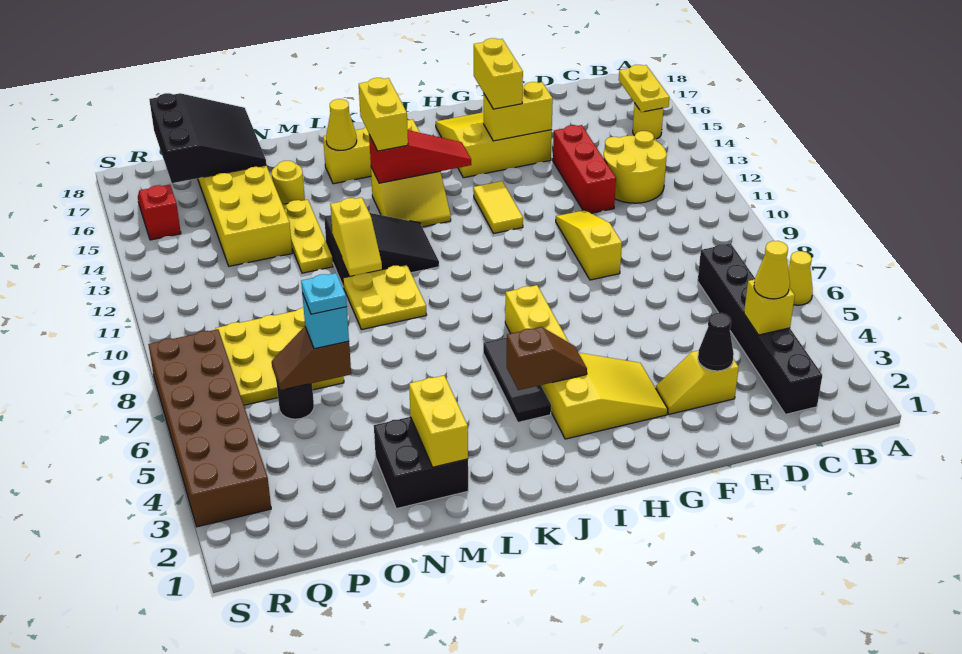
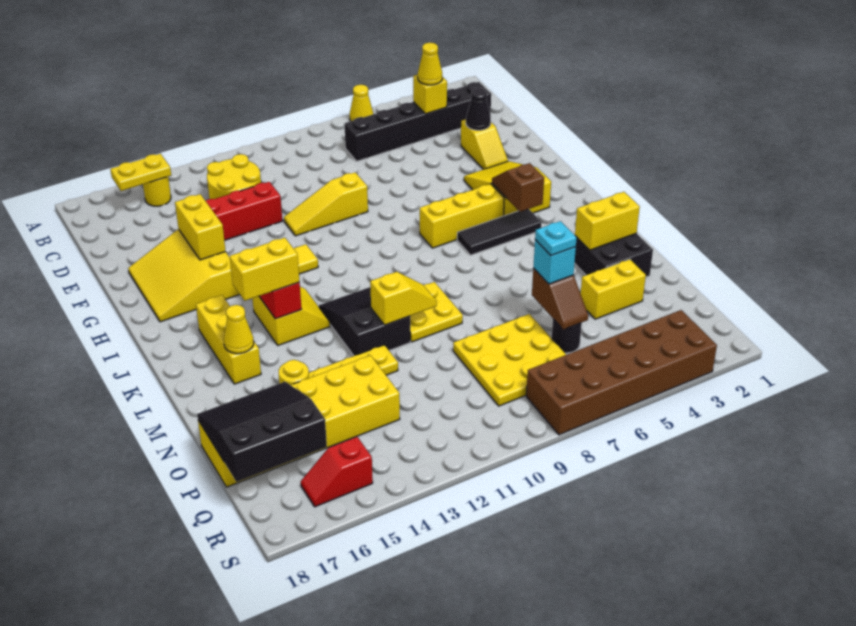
yellow 1x2 brick [474,38,523,109] -> yellow 1x2 brick moved to [581,259,646,319]

